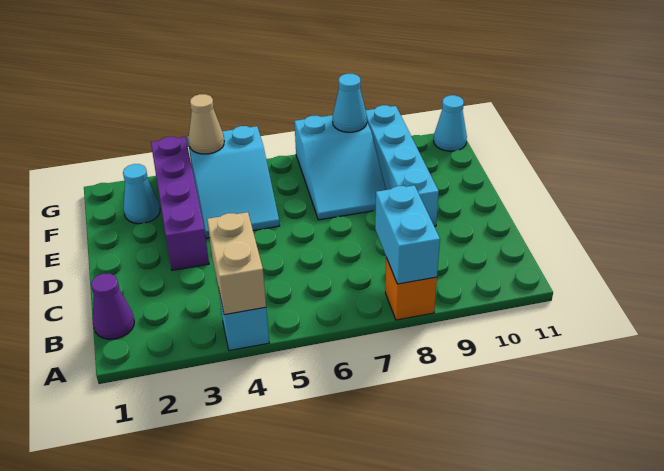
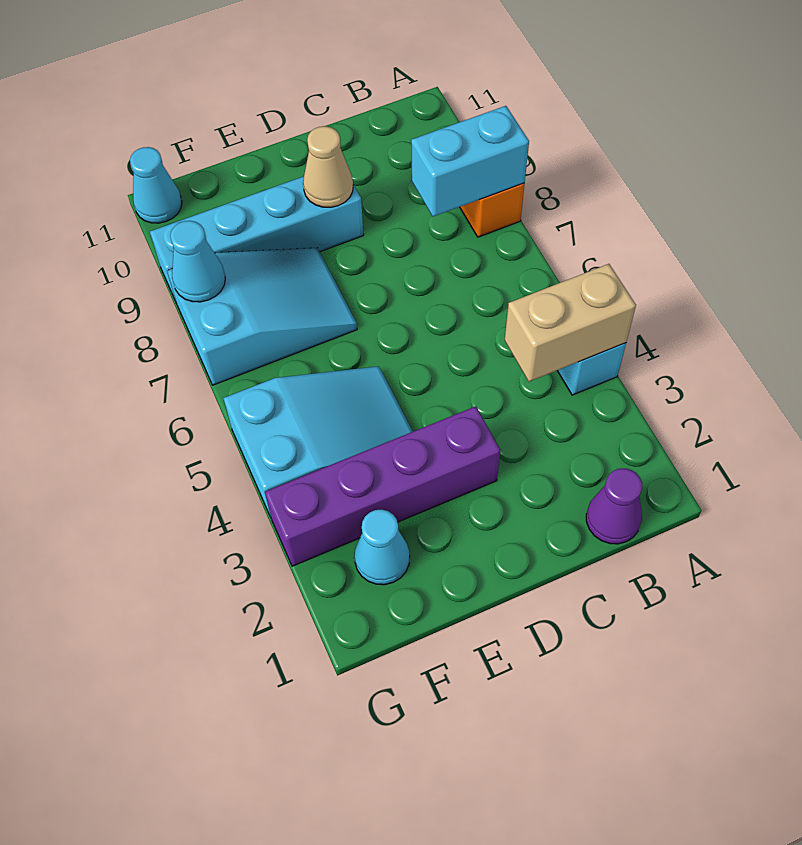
tan 1x1 cone [189,94,224,154] -> tan 1x1 cone moved to [303,126,353,207]

